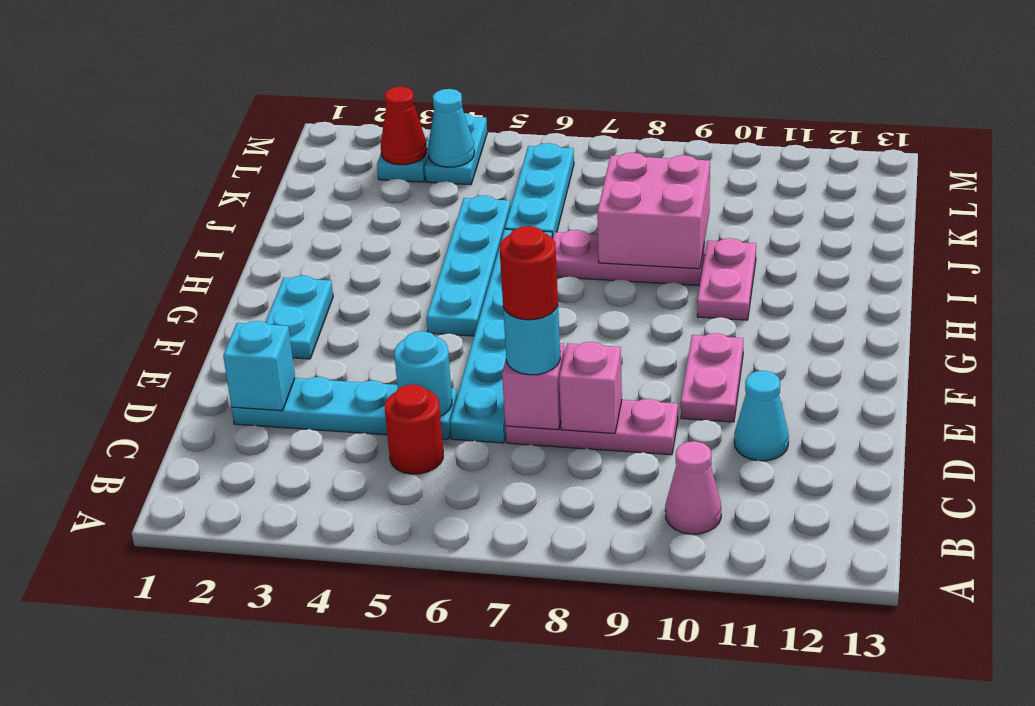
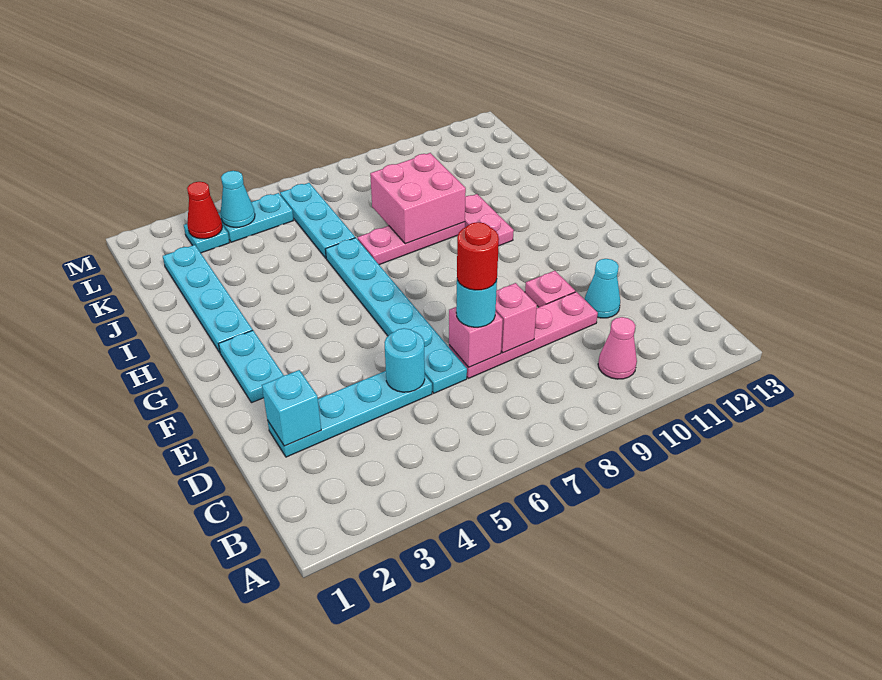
red 1x1 round brick [385,384,443,474] -> none
pink 1x3 plate [506,399,678,455] -> pink 1x4 plate [449,292,598,378]
pink 1x2 plate [681,333,743,422] -> pink 1x1 plate [525,271,575,307]
cyan 1x4 plate [427,195,511,336] -> cyan 1x4 plate moved to [163,245,252,352]
cyan 1x2 plate [425,113,487,185] -> cyan 1x2 plate turned to [218,193,294,242]

